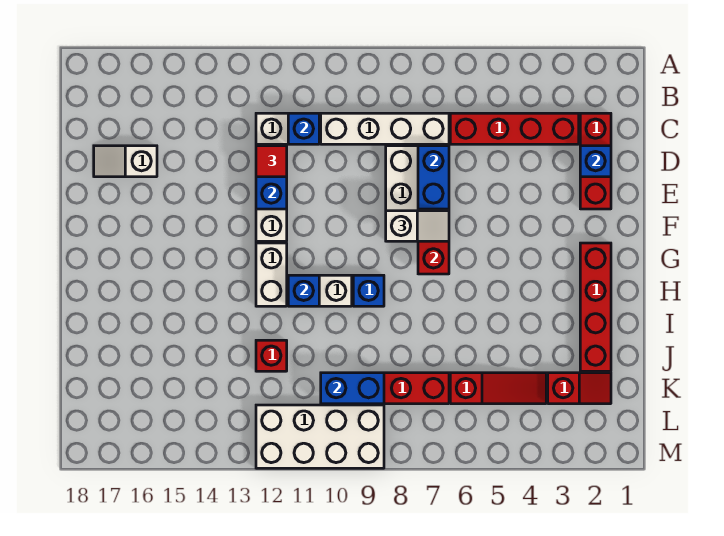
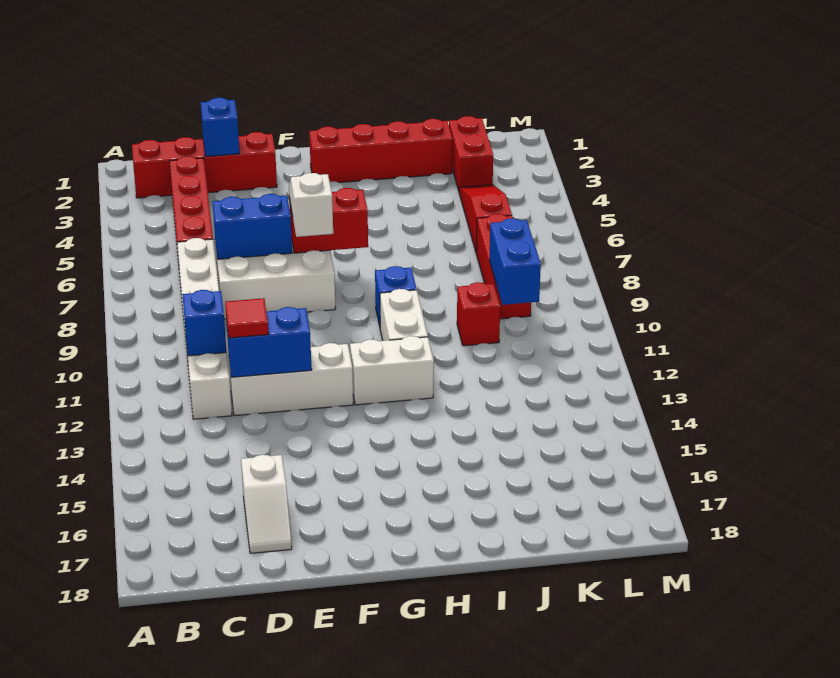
red 1x3 brick [580,113,611,209] -> red 1x4 brick [132,132,277,198]
blue 1x1 brick [288,275,319,306] -> none
red 1x1 brick [256,340,287,371] -> red 1x1 brick moved to [457,282,500,346]
red 1x2 slope [548,373,611,404] -> red 1x2 brick [449,116,493,191]
white 2x4 brick [256,405,384,468] -> none

